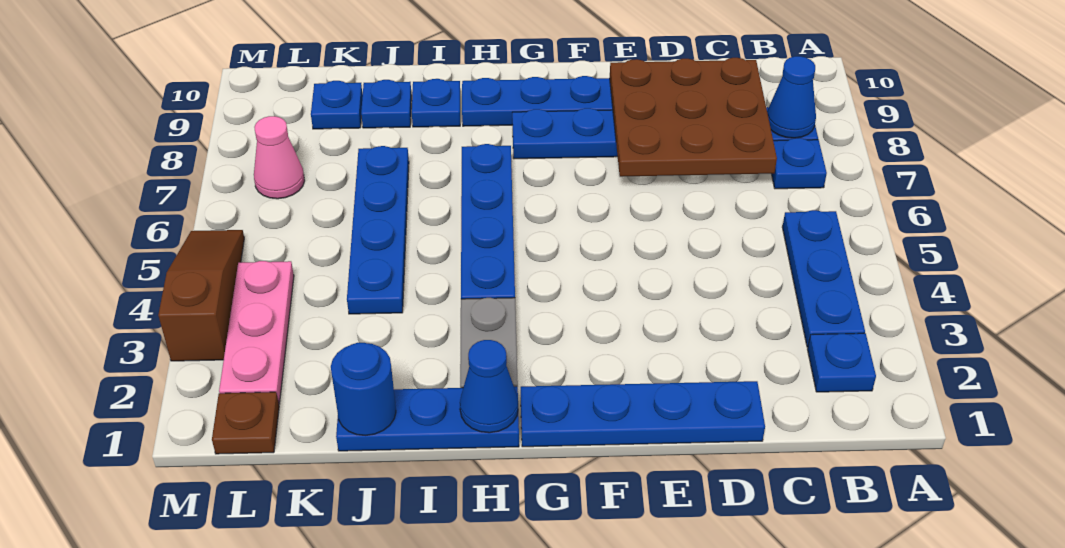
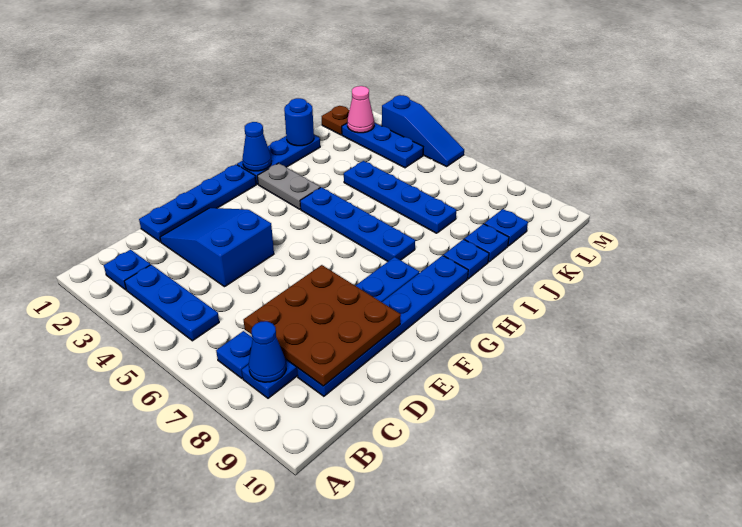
none -> blue 2x3 slope [160,208,274,287]
pink 1x3 plate [219,261,294,404] -> blue 1x3 plate [342,123,423,168]
pink 1x1 cone [254,116,305,199] -> pink 1x1 cone moved to [347,86,375,133]
brown 1x3 slope [158,230,244,361] -> blue 1x3 slope [382,95,464,166]

